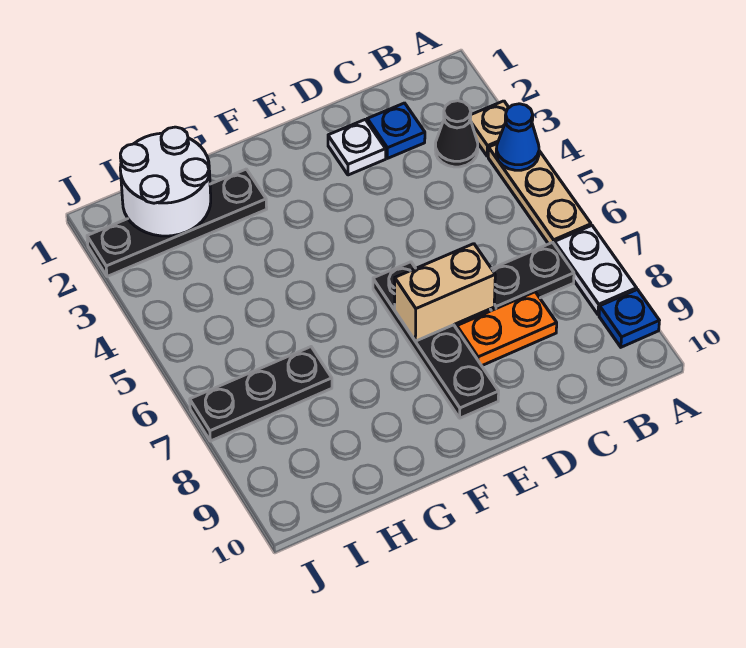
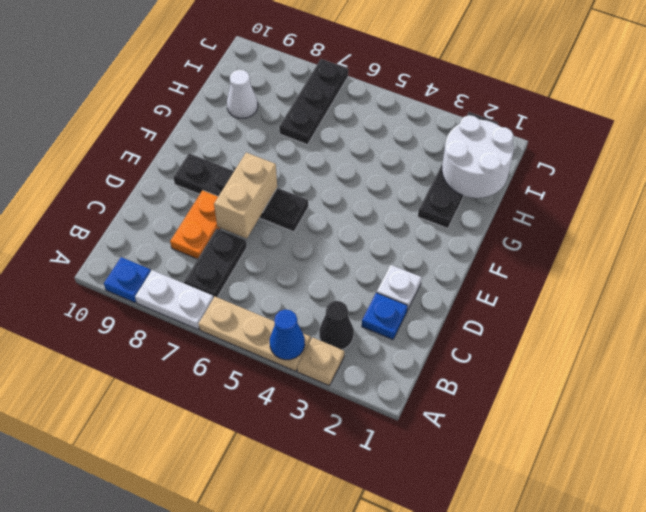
none -> white 1x1 cone [227,70,258,118]

